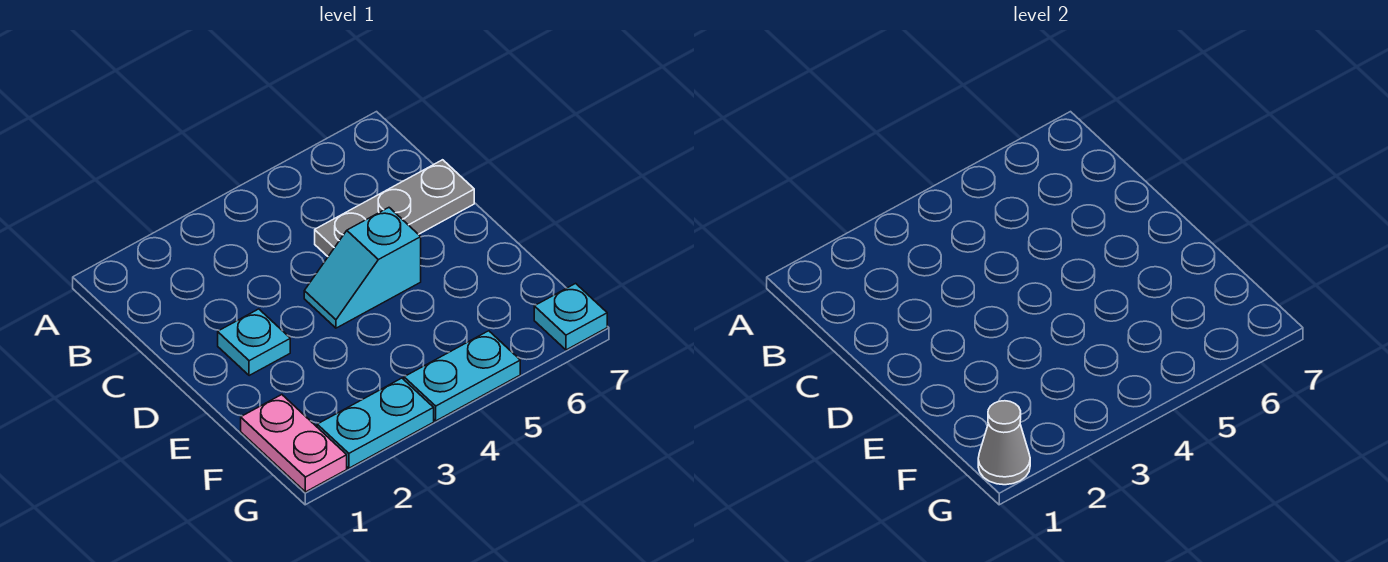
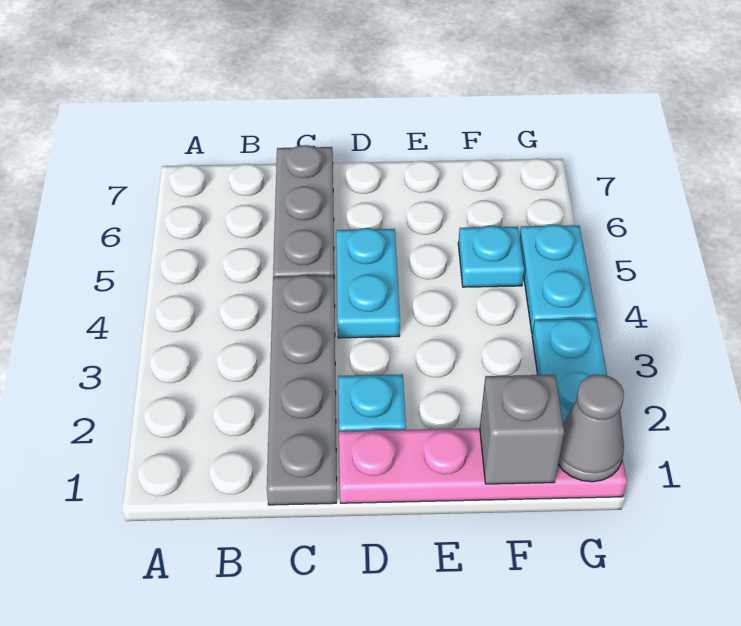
none -> grey 1x4 plate [267,275,337,505]
cyan 1x2 slope [304,208,421,328] -> cyan 1x2 plate [336,228,400,338]
pink 1x2 plate [241,395,347,492] -> pink 1x4 plate [339,428,627,503]
none -> grey 1x1 brick [480,375,564,484]
cyan 1x1 plate [534,283,607,350] -> cyan 1x1 plate moved to [458,226,524,287]

